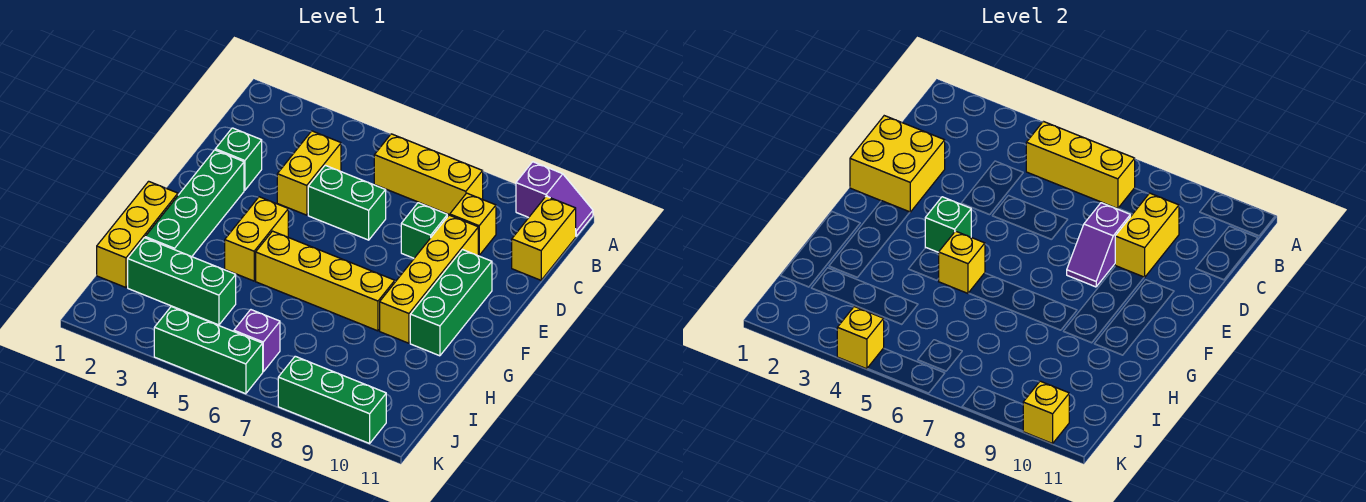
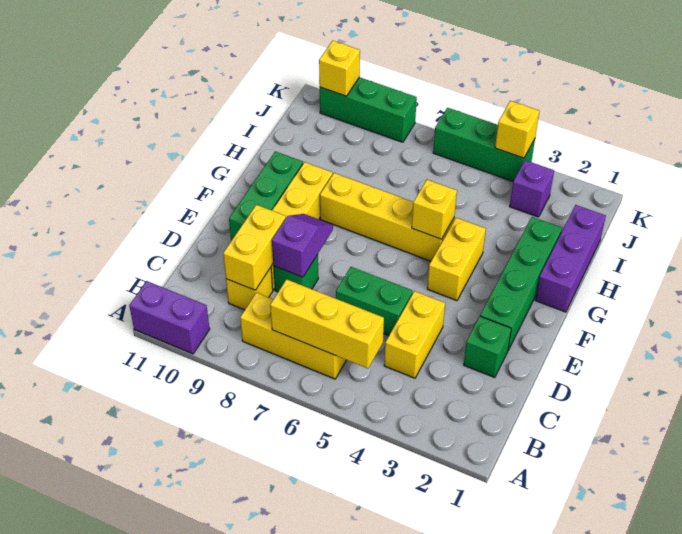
purple 1x2 slope [516,162,593,236] -> purple 1x2 brick [129,281,210,354]
yellow 1x2 brick [512,196,576,280] -> none
yellow 2x2 brick [850,116,945,212] -> none
green 1x1 brick [925,197,971,252] -> none
yellow 1x3 brick [97,181,178,288] -> purple 1x3 brick [535,205,606,312]
green 1x3 brick [128,238,236,325] -> none
purple 1x1 brick [234,310,280,372] -> purple 1x1 brick moved to [510,160,554,217]

